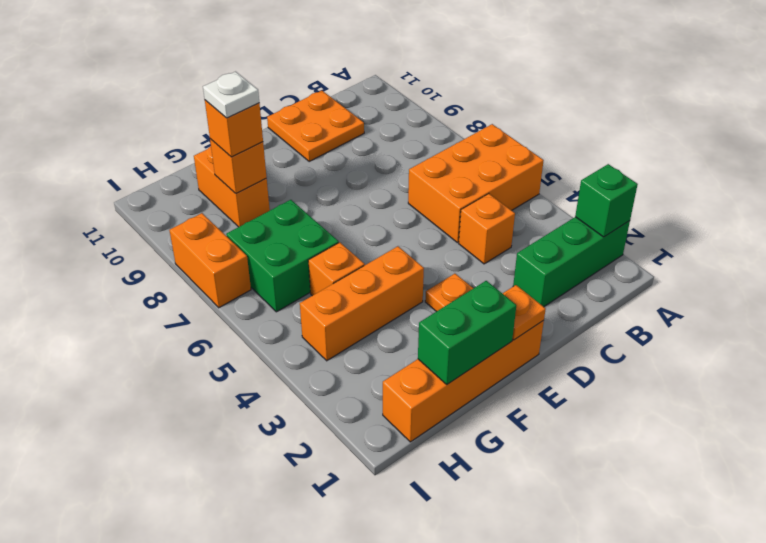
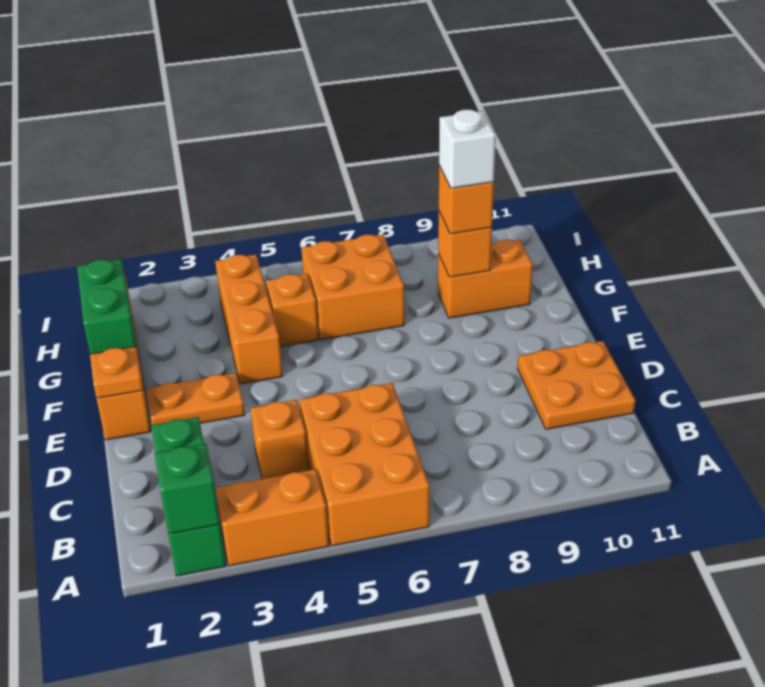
green 2x2 brick [226,200,339,312] -> orange 2x2 brick [301,235,404,340]
white 1x1 plate [203,72,259,118] -> white 1x1 brick [439,110,496,188]
orange 1x2 brick [169,213,251,308] -> orange 1x2 brick moved to [215,469,329,566]

